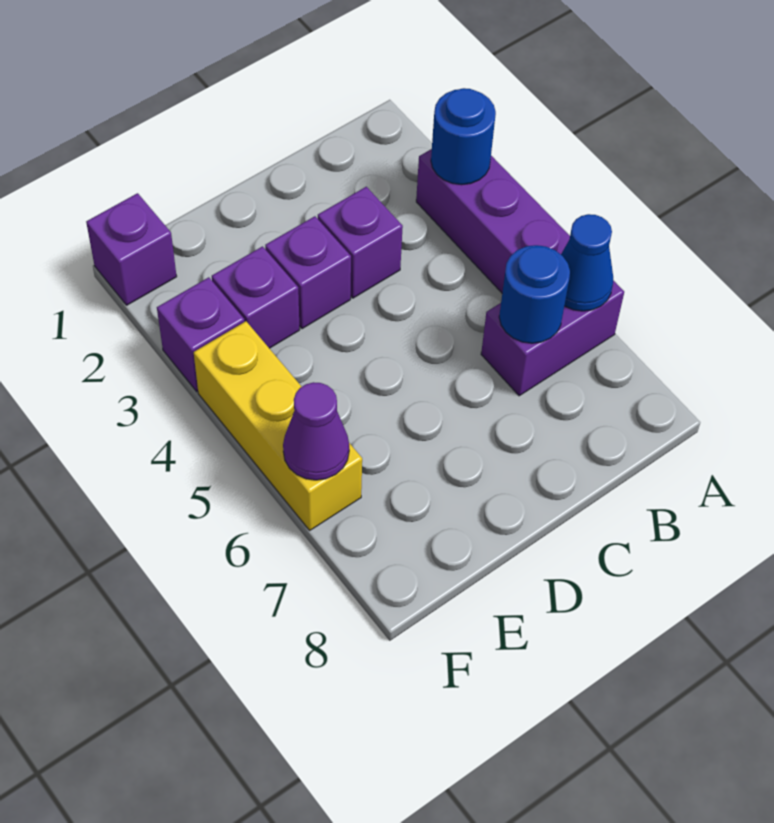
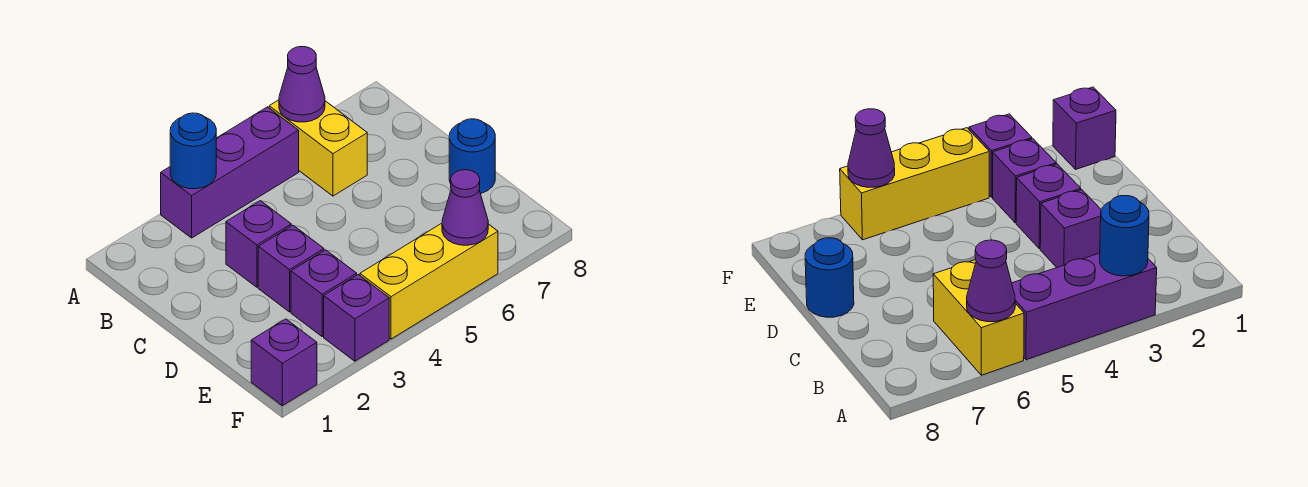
purple 1x2 brick [481,280,624,396] -> yellow 1x2 brick [269,100,367,196]
blue 1x1 cone [561,214,613,311] -> purple 1x1 cone [279,47,325,122]
blue 1x1 round brick [499,245,570,343] -> blue 1x1 round brick moved to [449,119,495,193]

